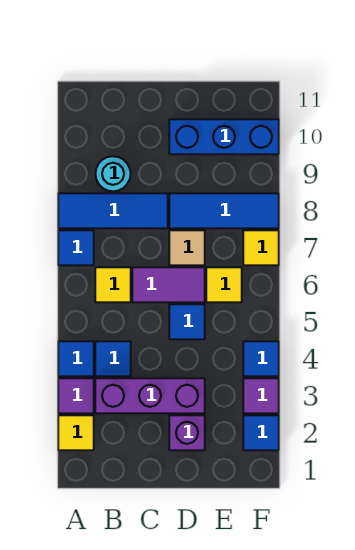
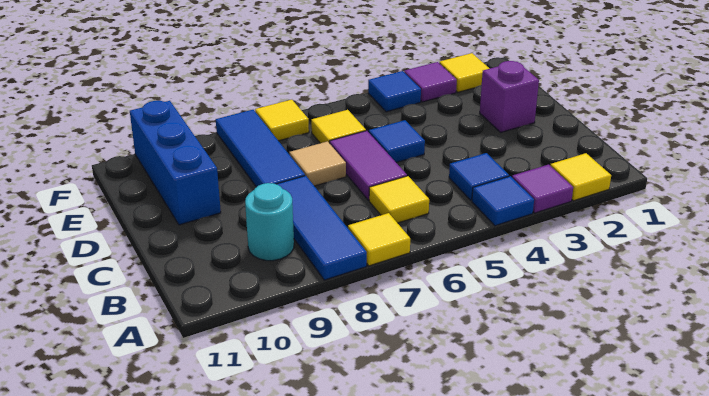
blue 1x1 tile [58,230,94,265] -> yellow 1x1 tile [348,213,410,266]
purple 1x3 brick [95,378,205,413] -> none
blue 1x1 tile [243,415,279,450] -> yellow 1x1 tile [439,53,490,92]

